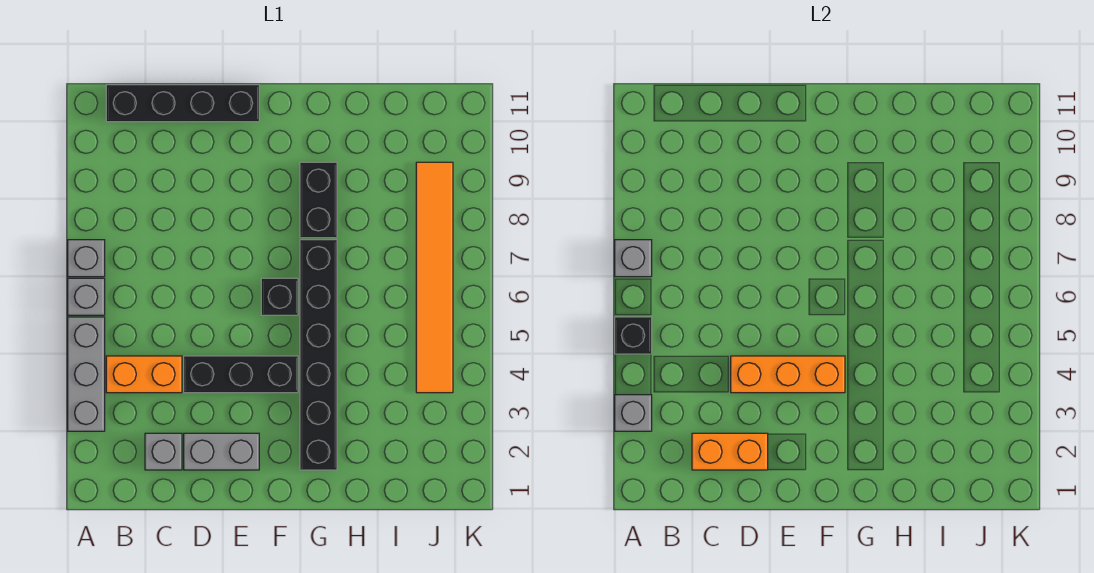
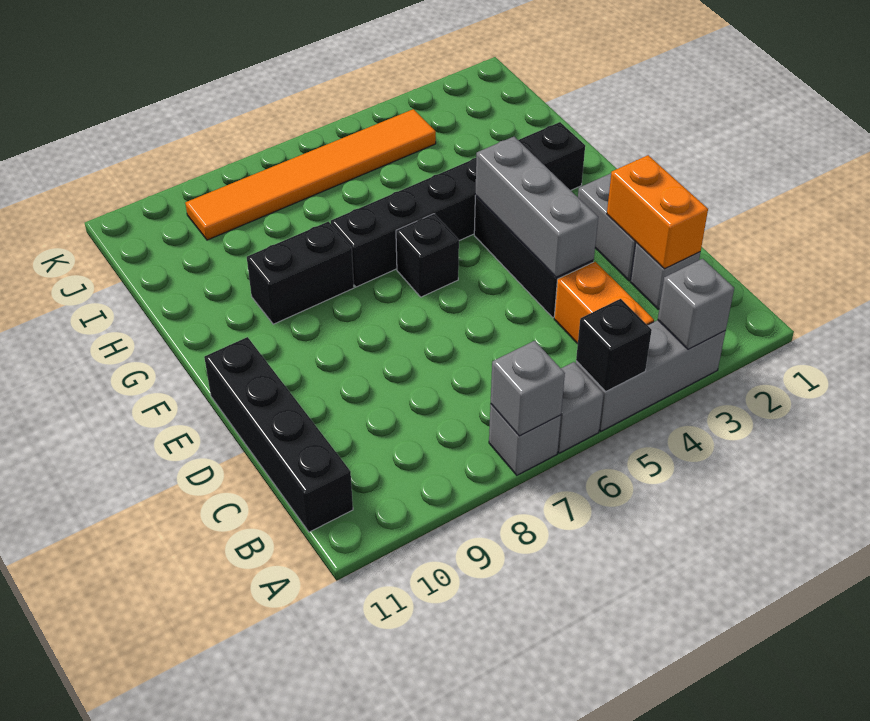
orange 1x3 brick [731,356,845,393] -> grey 1x3 brick [475,137,598,277]

